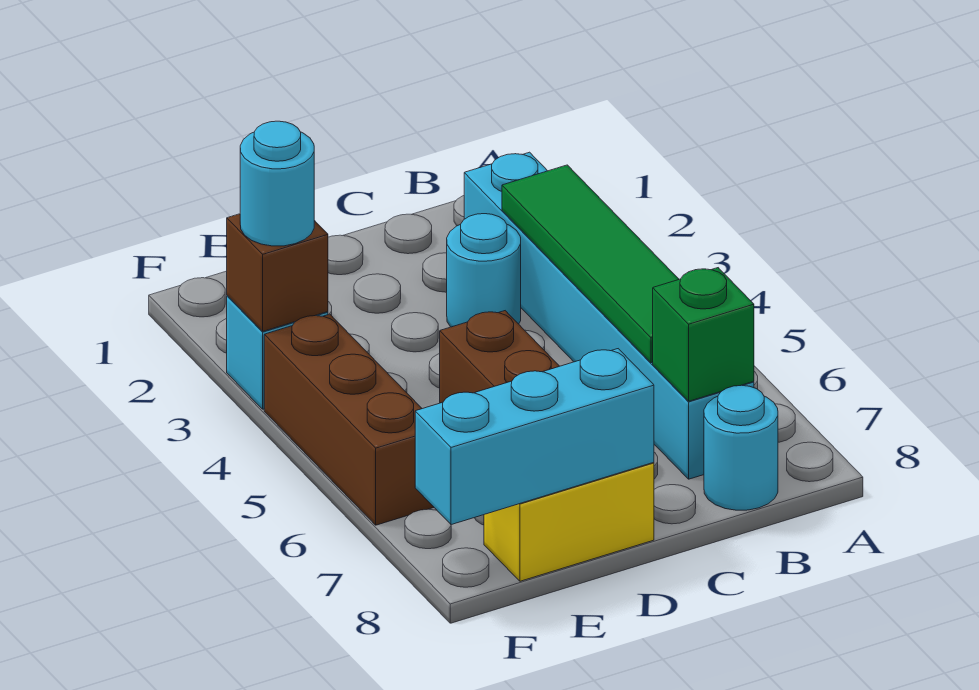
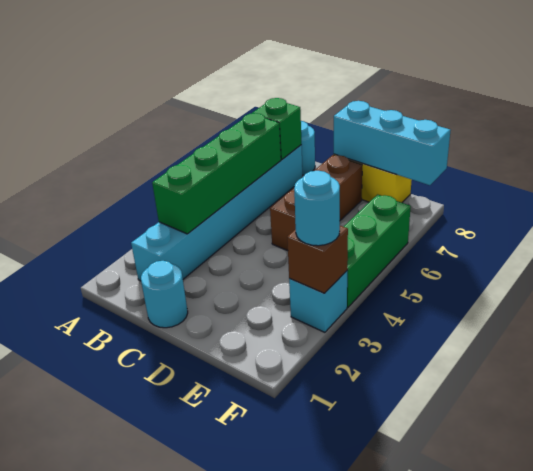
green 1x4 tile [502,165,679,363] -> green 1x4 brick [152,113,281,234]
cyan 1x1 round brick [447,214,521,327] -> cyan 1x1 round brick moved to [141,261,188,328]
brown 1x3 brick [264,314,434,525] -> green 1x3 brick [344,194,411,308]

